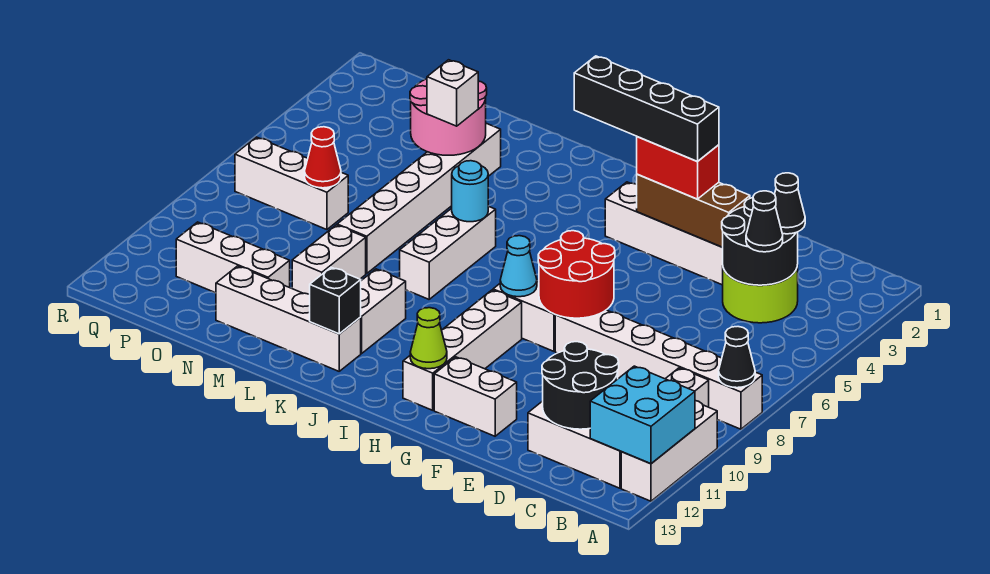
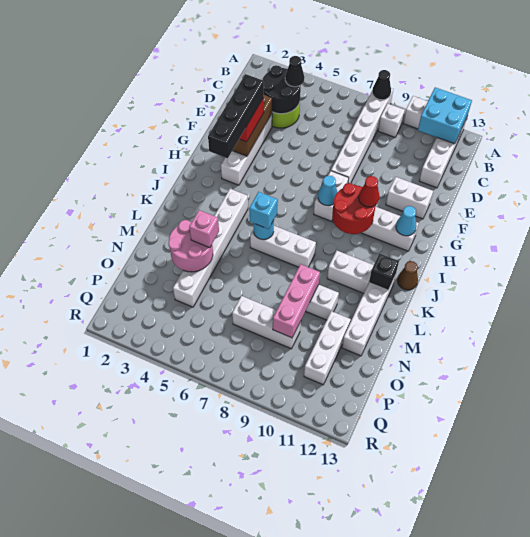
black 1x1 cone [775,173,805,234] -> none
black 2x2 round brick [542,342,619,429] -> none
red 2x2 round brick [538,231,615,318] -> red 2x2 round brick moved to [332,183,376,234]
white 1x2 brick [434,357,517,436] -> white 1x2 brick turned to [386,177,433,219]
lime 1x1 cone [410,308,447,369] -> cyan 1x1 cone [396,206,417,236]
none -> brown 1x1 cone [397,261,418,290]
none -> cyan 1x1 brick [249,192,278,229]
white 1x6 brick [337,123,501,274] -> white 1x6 brick turned to [173,189,248,307]
white 1x1 brick [427,60,478,126] -> pink 1x1 brick [189,210,219,247]
none -> pink 1x3 brick [273,264,320,338]
white 1x3 brick [235,137,348,230] -> white 1x3 brick turned to [232,296,301,349]
red 1x1 cone [305,127,341,188] -> red 1x1 cone moved to [359,176,380,207]

